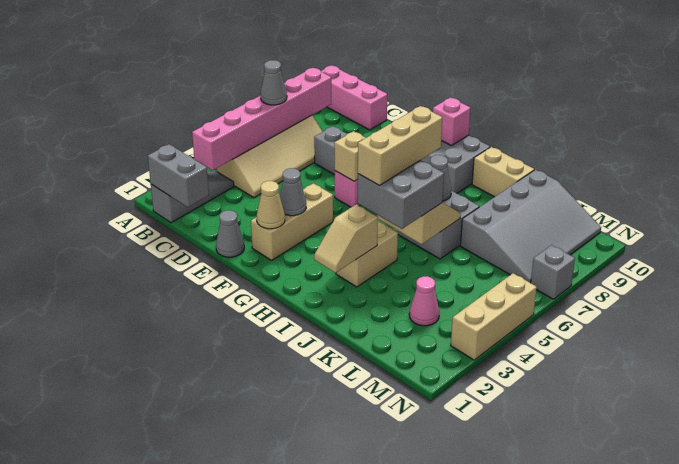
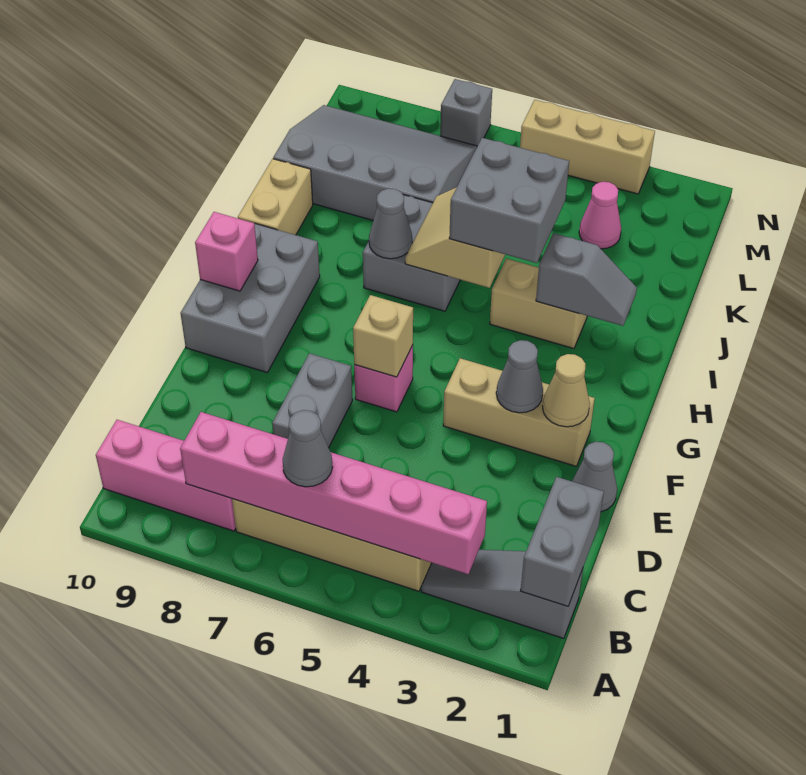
pink 1x3 brick [321,66,387,130] -> pink 1x3 brick turned to [96,420,236,531]
tan 1x2 slope [314,204,378,273] -> grey 1x2 slope [536,233,637,326]
tan 1x3 brick [358,106,442,185] -> none

